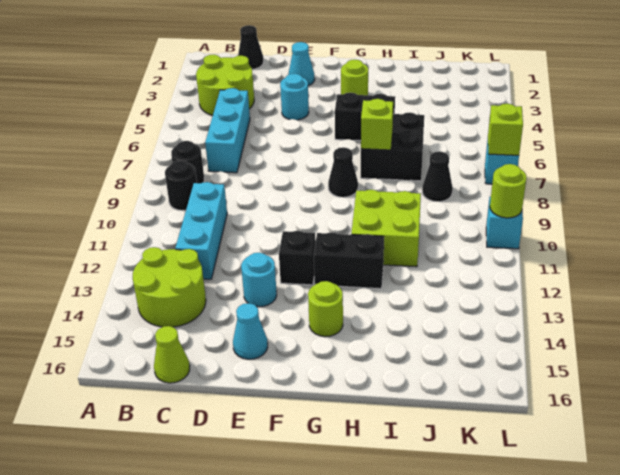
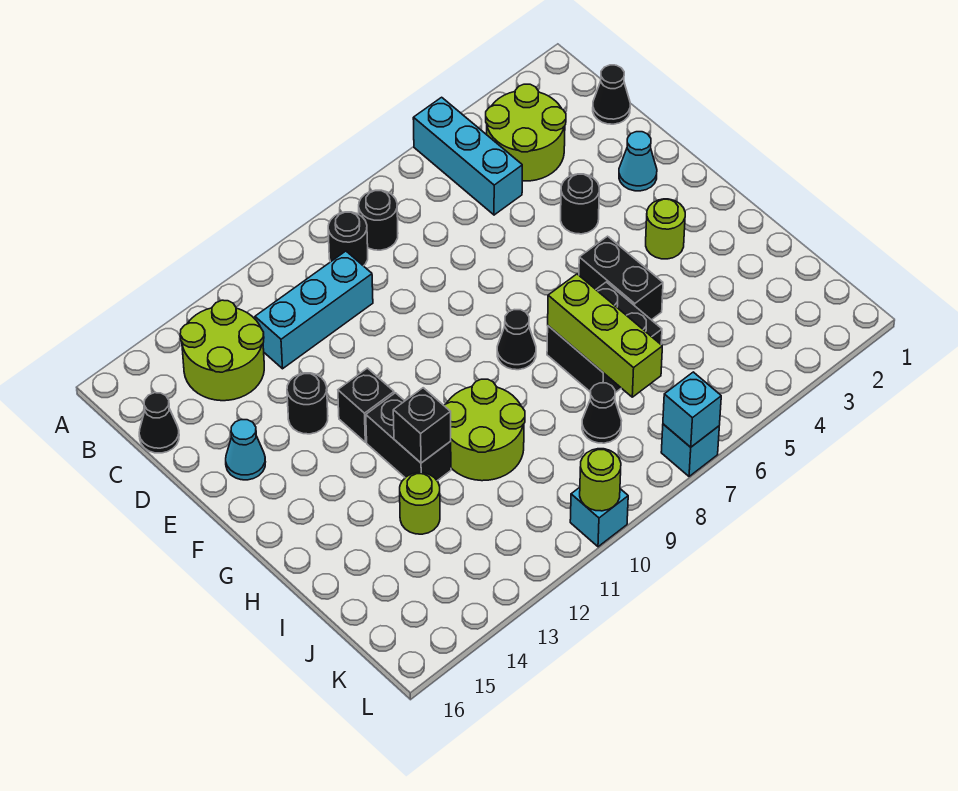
cyan 1x3 brick [205,88,250,173] -> cyan 1x3 brick turned to [413,97,522,215]
lime 1x1 cone [154,326,190,383] -> black 1x1 cone [139,393,179,453]
cyan 1x1 round brick [280,74,309,120] -> black 1x1 round brick [561,174,599,234]
cyan 1x1 round brick [241,253,277,307] -> black 1x1 round brick [287,373,328,434]
lime 1x1 round brick [308,281,343,337] -> lime 1x1 round brick moved to [400,473,440,534]
lime 1x1 brick [361,99,393,150] -> lime 1x3 brick [548,274,662,397]
lime 2x2 brick [351,190,421,267] -> lime 2x2 round brick [444,379,525,481]
none -> black 1x1 brick [393,388,451,463]
lime 1x1 brick [488,104,523,155] -> cyan 1x1 brick [663,372,721,447]

